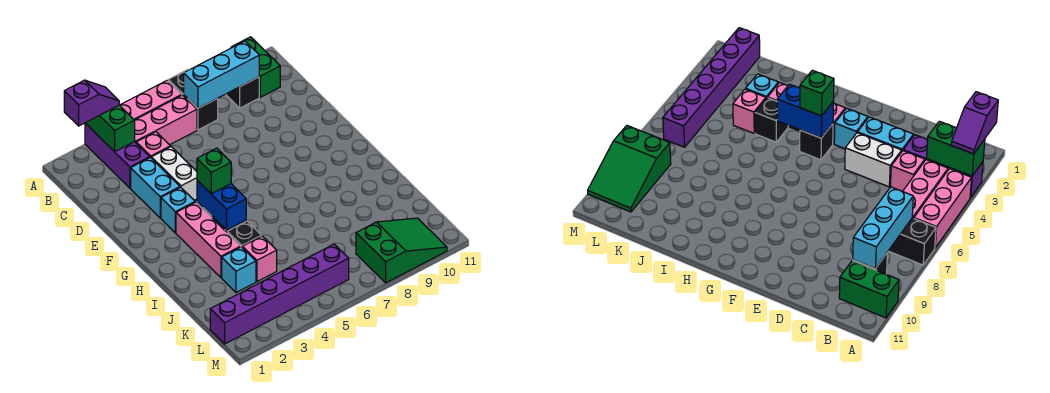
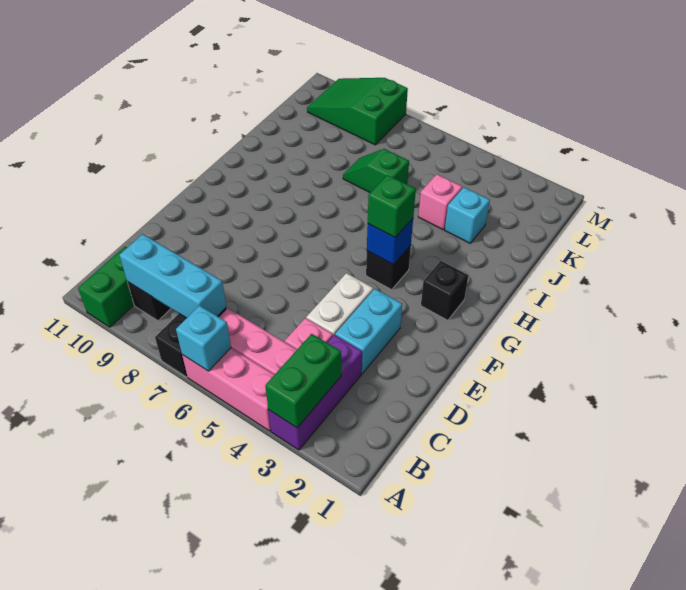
purple 1x2 slope [64,80,119,126] -> none
cyan 1x1 brick [161,187,195,233] -> cyan 1x1 brick moved to [176,305,231,371]
pink 1x3 brick [176,202,241,277] -> none
blue 1x2 brick [197,180,246,230] -> blue 1x1 brick [367,219,413,265]
black 1x1 brick [227,221,262,247] -> black 1x1 brick moved to [421,261,468,320]
none -> green 1x2 slope [343,149,409,192]
purple 1x6 brick [210,244,349,344] -> none

